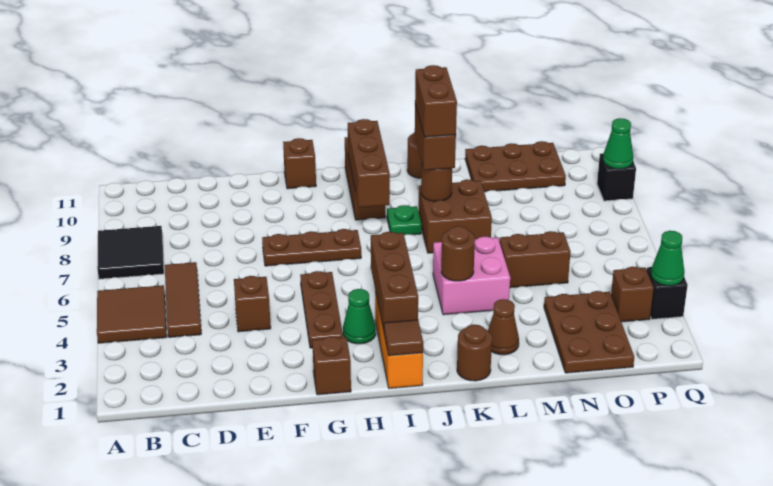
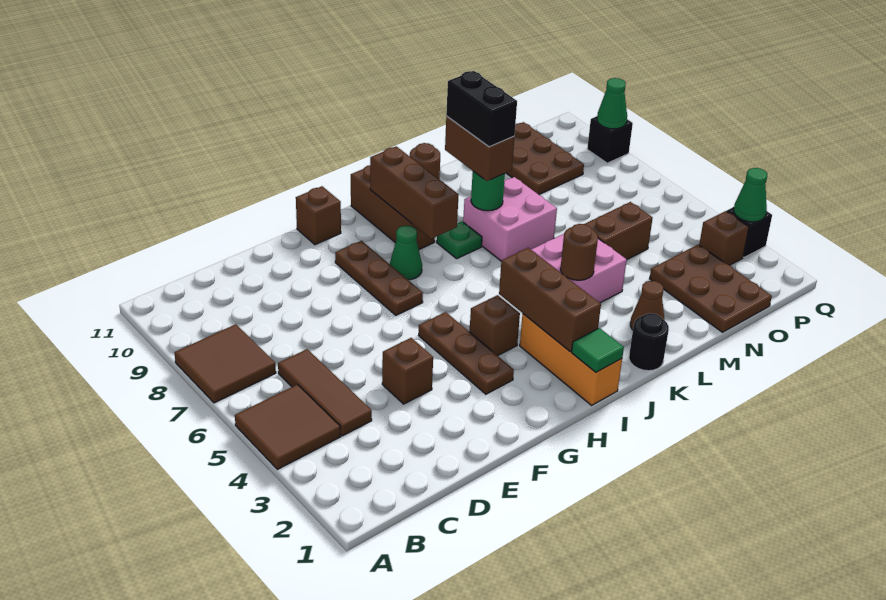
black 2x2 tile [97,226,164,279] -> brown 2x2 tile [174,324,276,403]
brown 1x3 plate [262,229,361,266] -> brown 1x3 plate turned to [335,241,423,315]
brown 1x1 brick [312,337,351,395] -> brown 1x1 brick moved to [470,295,520,356]
green 1x1 cone [343,289,376,344] -> green 1x1 cone moved to [390,226,422,280]
brown 1x1 tile [384,320,423,356] -> green 1x1 tile [572,328,624,372]
brown 1x1 round brick [457,325,492,381] -> black 1x1 round brick [629,313,669,371]
brown 2x2 brick [419,179,492,253] -> pink 2x2 brick [463,177,557,261]
brown 1x1 round brick [421,165,452,201] -> green 1x1 round brick [471,171,505,211]
brown 1x2 brick [415,65,457,137] -> black 1x2 brick [446,71,517,147]
brown 2x3 plate [465,141,566,192] -> brown 2x3 plate turned to [506,122,584,195]

